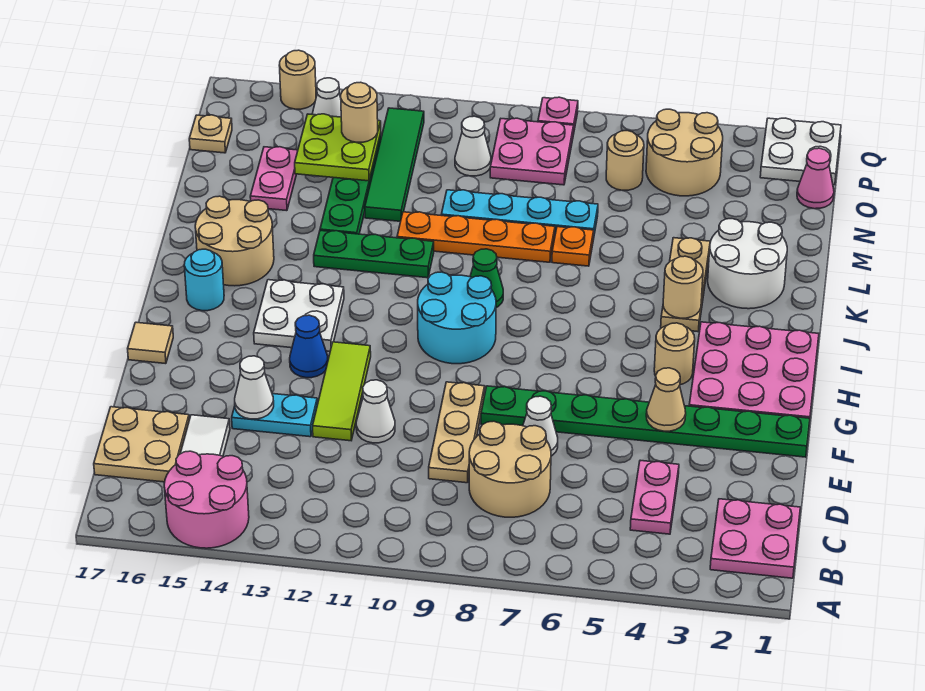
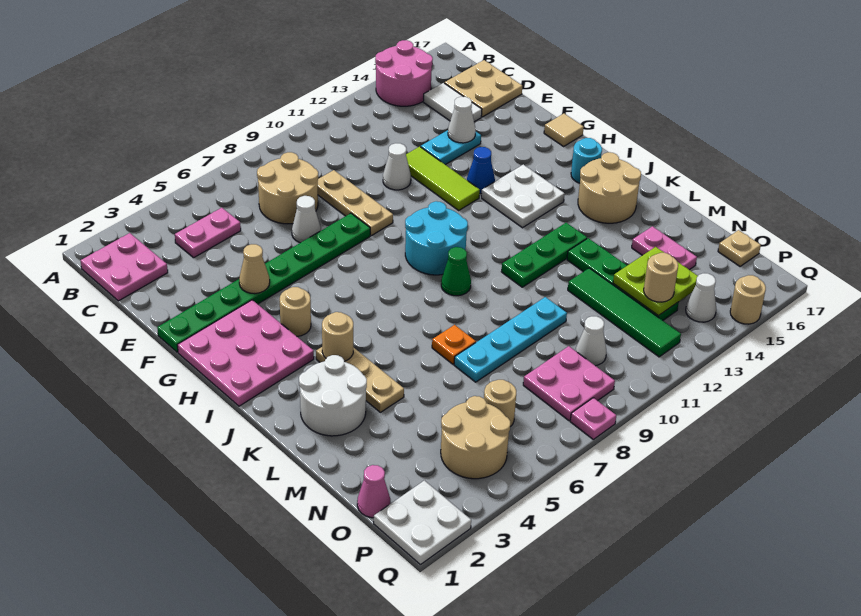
pink 1x2 plate [630,460,679,534] -> pink 1x2 plate turned to [175,208,241,258]
orange 1x4 plate [397,212,555,262] -> none

